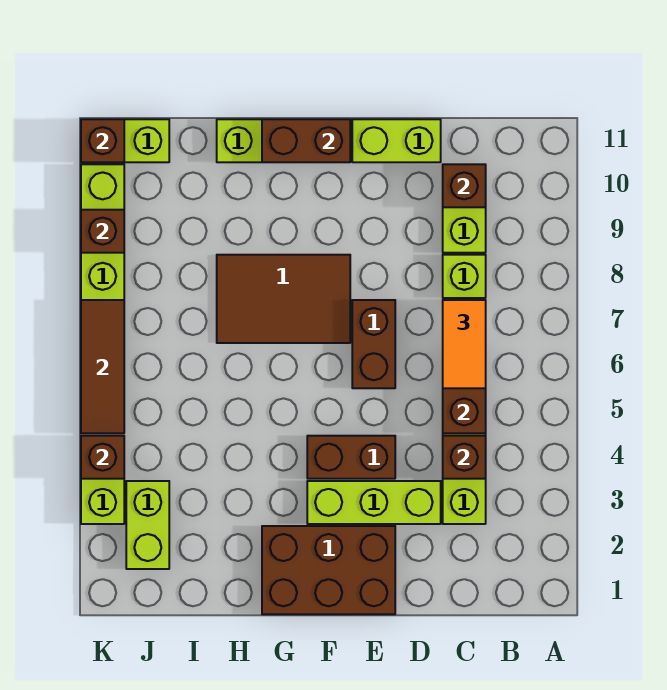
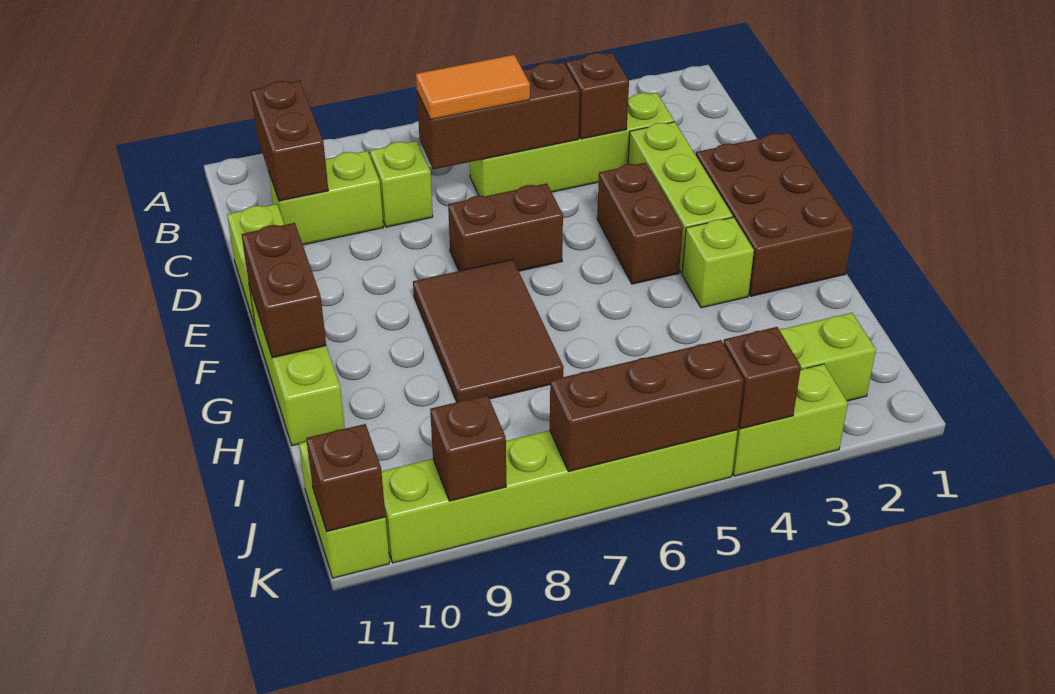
brown 1x1 brick [443,164,486,207] -> brown 1x2 brick [251,81,328,201]
none -> lime 1x1 brick [682,217,754,308]
brown 1x3 tile [81,300,124,433] -> brown 1x3 brick [550,340,744,472]

